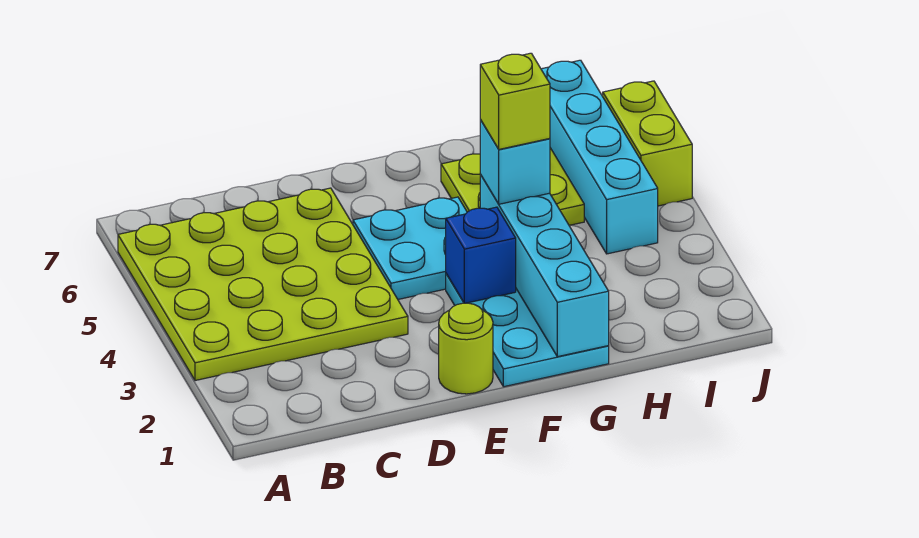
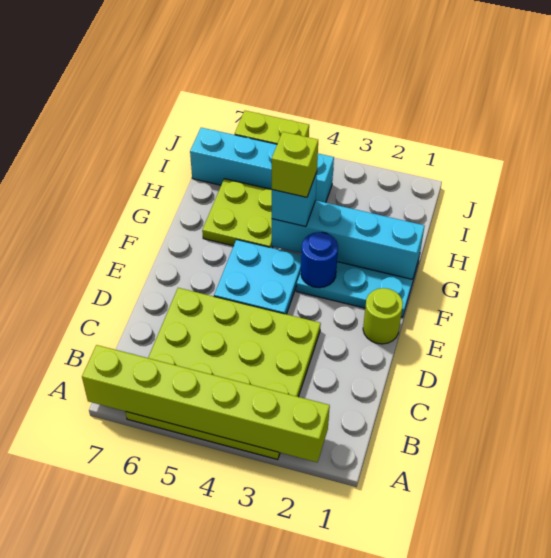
none -> lime 1x6 brick [82,345,330,462]
blue 1x1 brick [446,207,516,303] -> blue 1x1 round brick [301,232,338,288]

